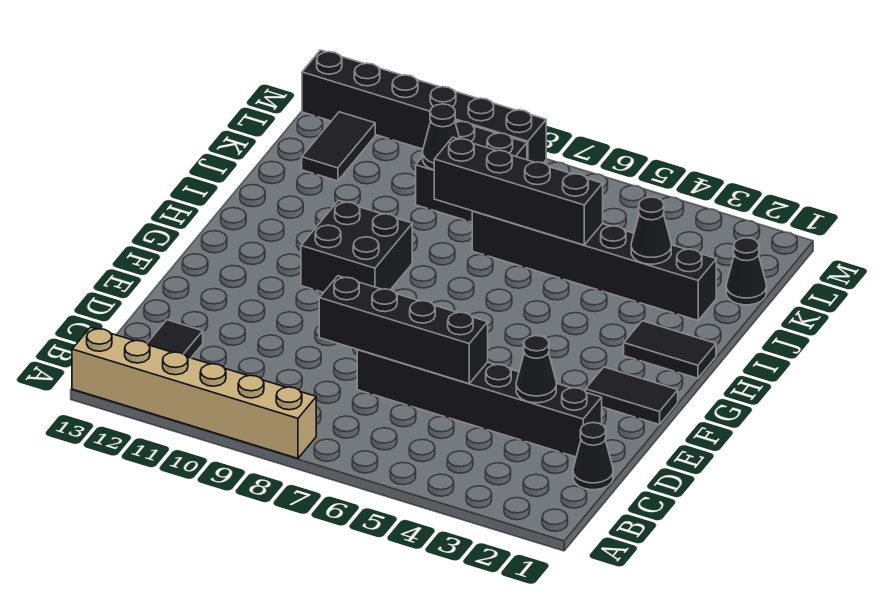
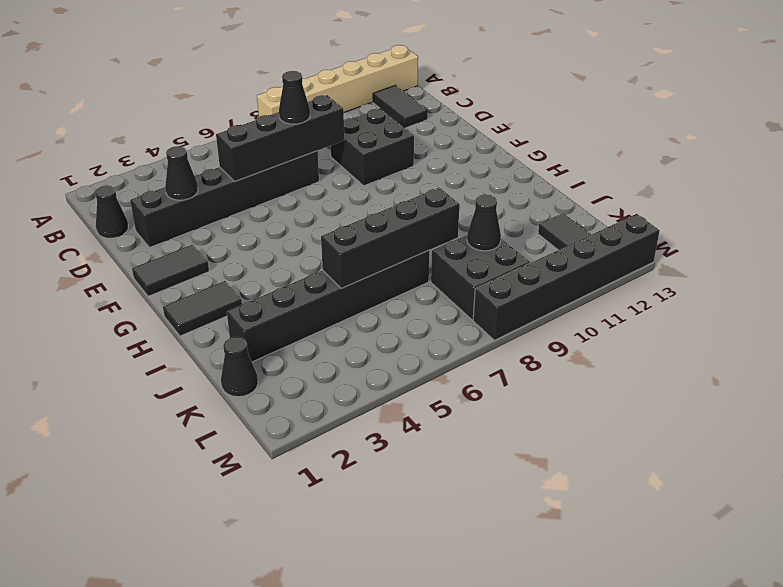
black 2x2 brick [301,201,412,293] -> black 2x2 brick moved to [331,108,414,186]
black 1x1 cone [631,197,671,264] -> black 1x1 cone moved to [279,71,310,124]

